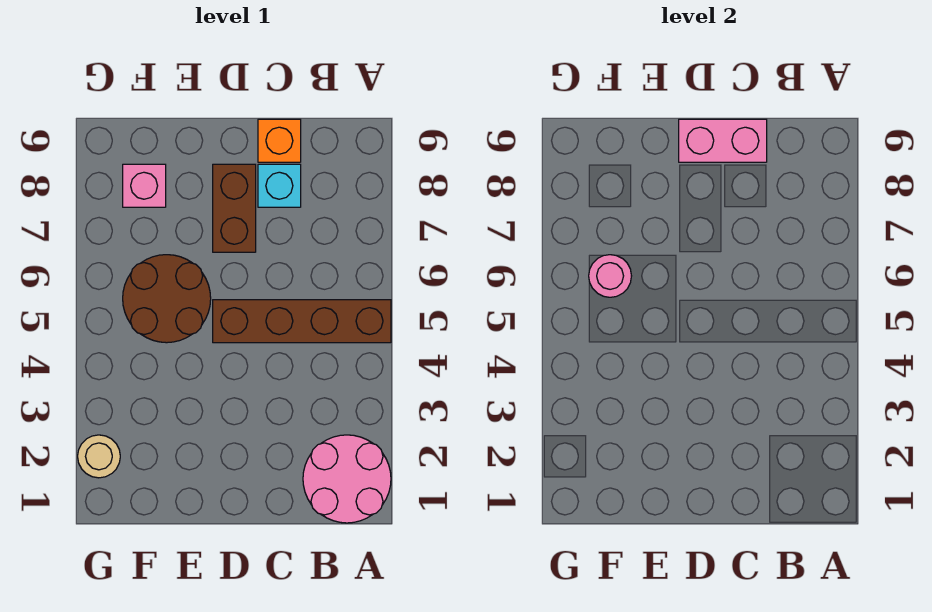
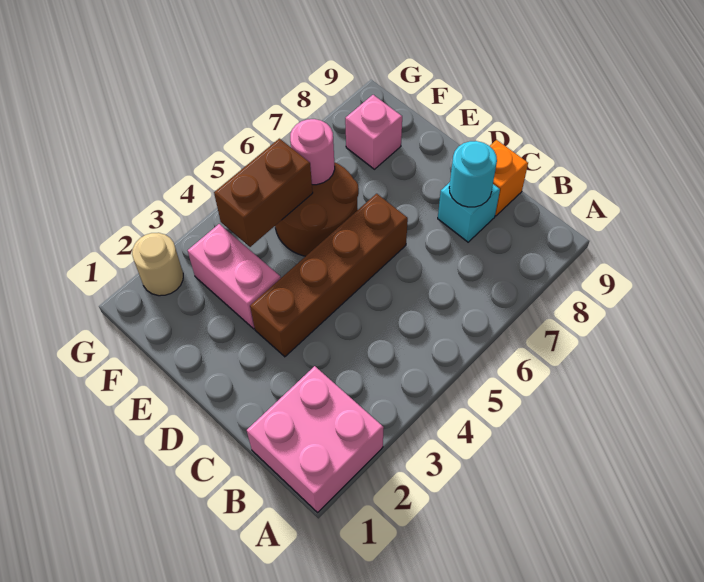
pink 2x2 round brick [303,435,391,523] -> pink 2x2 brick [247,366,384,512]
brown 1x4 brick [213,300,391,343] -> brown 1x4 brick turned to [250,194,408,357]
none -> cyan 1x1 round brick [449,141,497,207]
pink 1x2 brick [679,119,767,162] -> pink 1x2 brick moved to [188,224,281,329]
brown 1x2 brick [213,164,256,252] -> brown 1x2 brick moved to [214,139,313,247]

